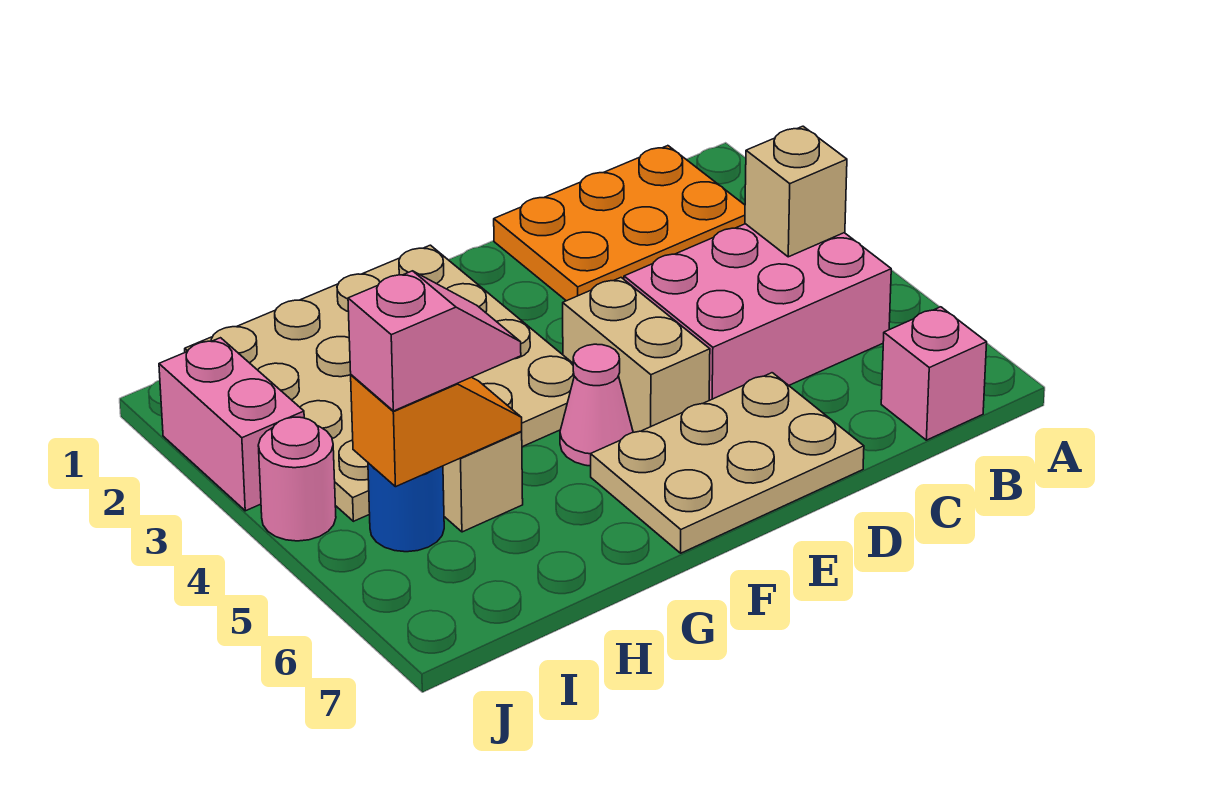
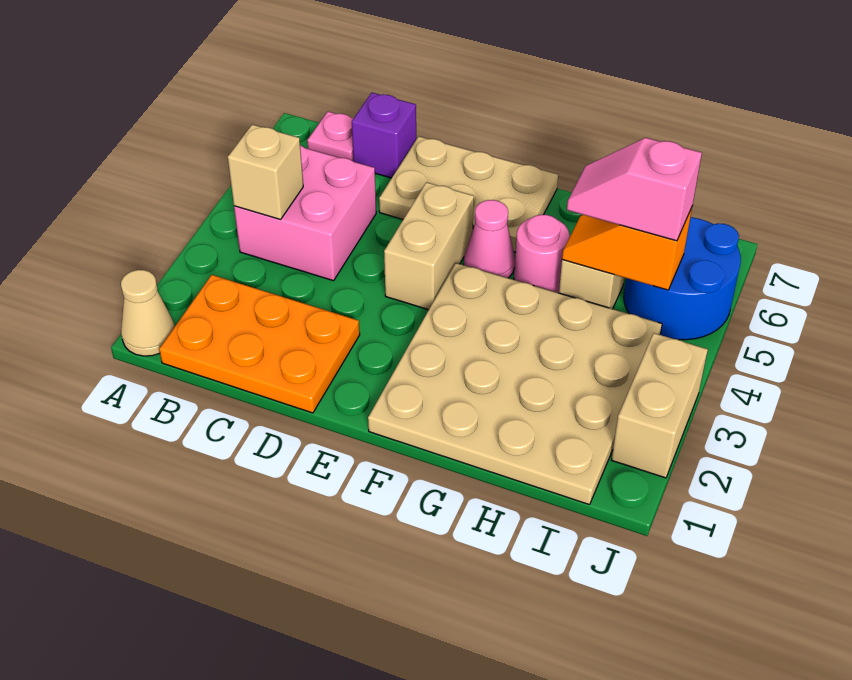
none -> tan 1x1 cone [121,270,175,356]
pink 2x3 brick [624,224,891,400] -> pink 2x2 brick [234,145,376,281]
pink 1x1 brick [881,307,987,440] -> pink 1x1 plate [307,112,354,162]
none -> purple 1x1 brick [352,93,416,178]
blue 1x1 round brick [368,463,444,552] -> blue 2x2 round brick [624,217,741,340]
pink 1x2 brick [159,338,304,511] -> tan 1x2 brick [612,333,708,478]
pink 1x1 round brick [258,417,336,541] -> pink 1x1 round brick moved to [514,215,570,293]

